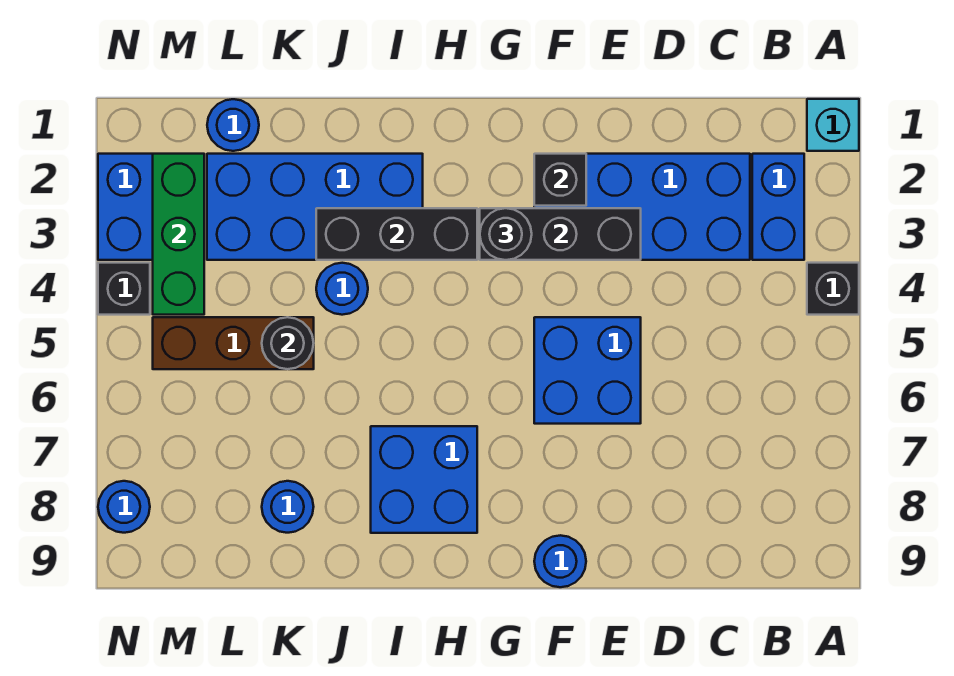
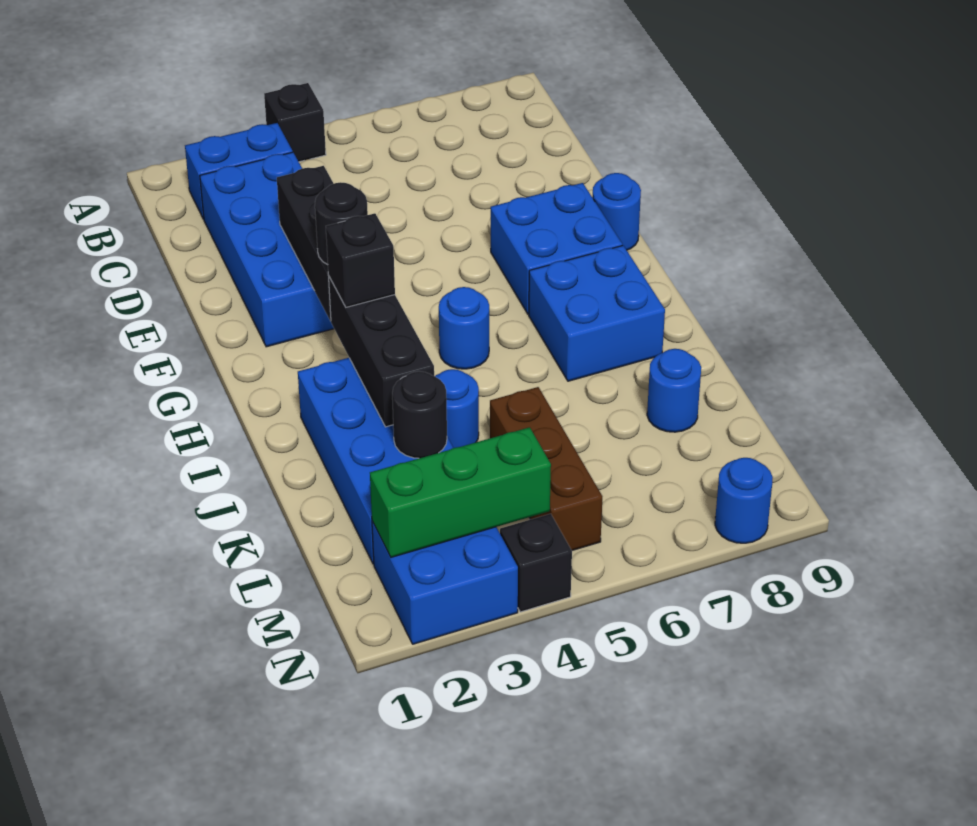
cyan 1x1 brick [807,99,859,151] -> none
blue 2x2 brick [534,317,641,424] -> blue 2x2 brick moved to [491,183,622,314]
black 1x1 brick [534,154,586,206] -> black 1x1 brick moved to [326,213,395,307]
black 1x1 round brick [262,317,314,369] -> black 1x1 round brick moved to [392,371,447,458]
blue 1x1 round brick [207,99,259,151] -> blue 1x1 round brick moved to [439,287,489,369]

